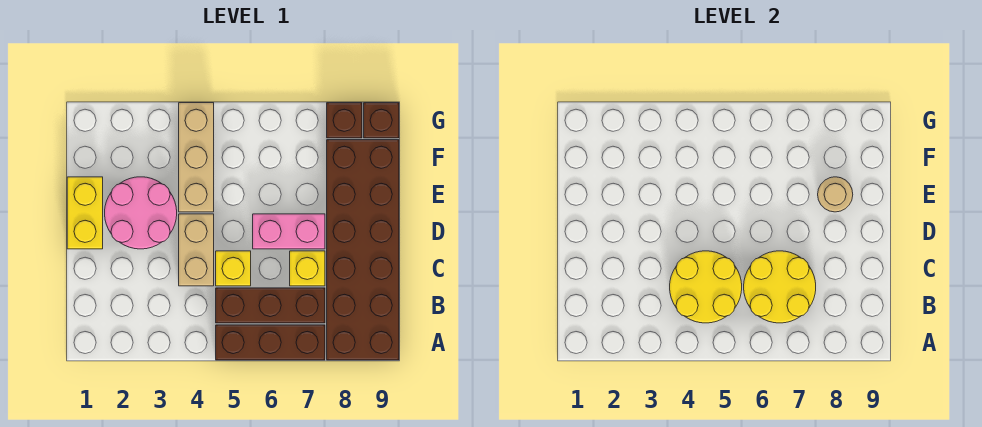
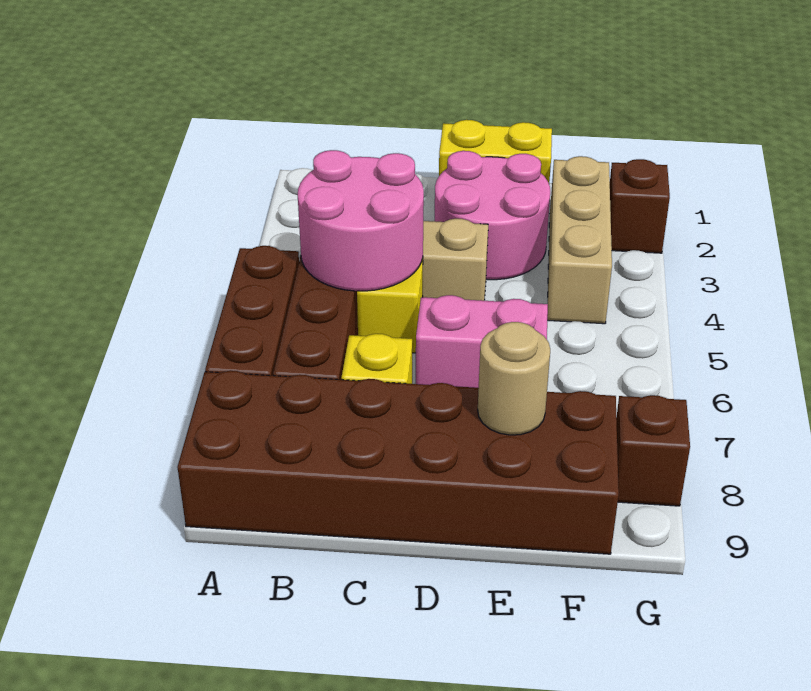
yellow 2x2 round brick [670,251,742,323] -> pink 2x2 round brick [298,150,424,291]
yellow 2x2 round brick [744,251,816,323] -> none
pink 1x2 brick [253,214,325,249] -> pink 1x2 brick turned to [416,295,548,388]
tan 1x3 brick [179,103,214,212] -> tan 1x3 brick turned to [547,156,612,324]
brown 1x1 brick [364,103,399,138] -> brown 1x1 brick moved to [610,159,670,253]

